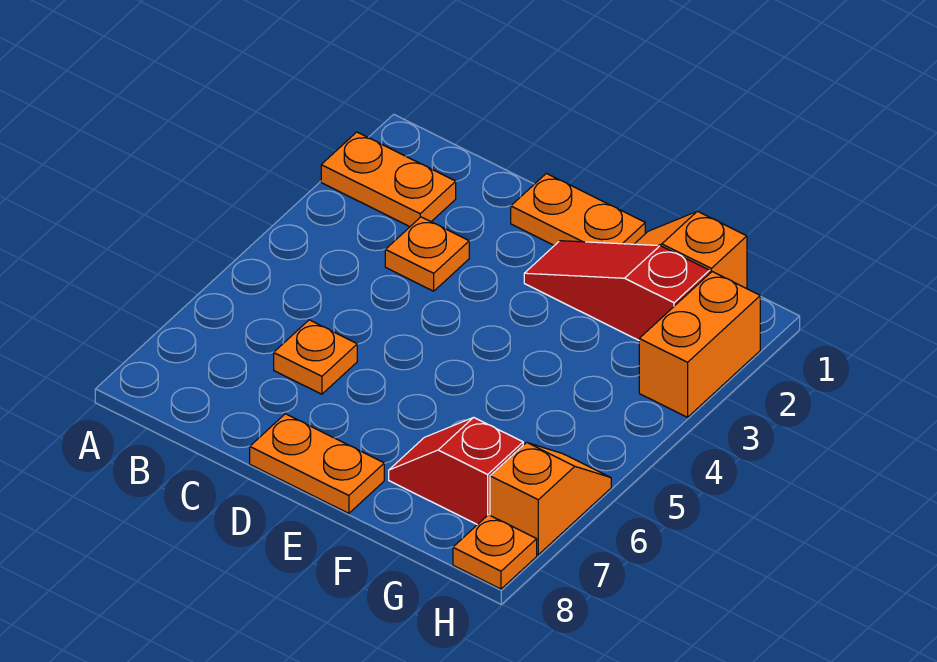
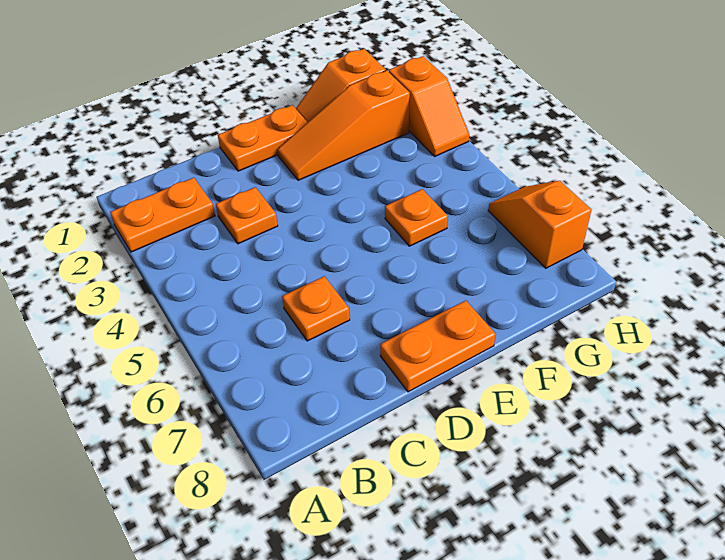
red 1x3 slope [524,241,710,340] -> orange 1x3 slope [277,71,410,180]
red 1x2 slope [389,417,523,525] -> none
orange 1x2 brick [639,272,760,417] -> orange 1x2 slope [389,56,469,156]
orange 1x1 plate [453,515,537,589] -> orange 1x1 plate moved to [385,189,448,246]

